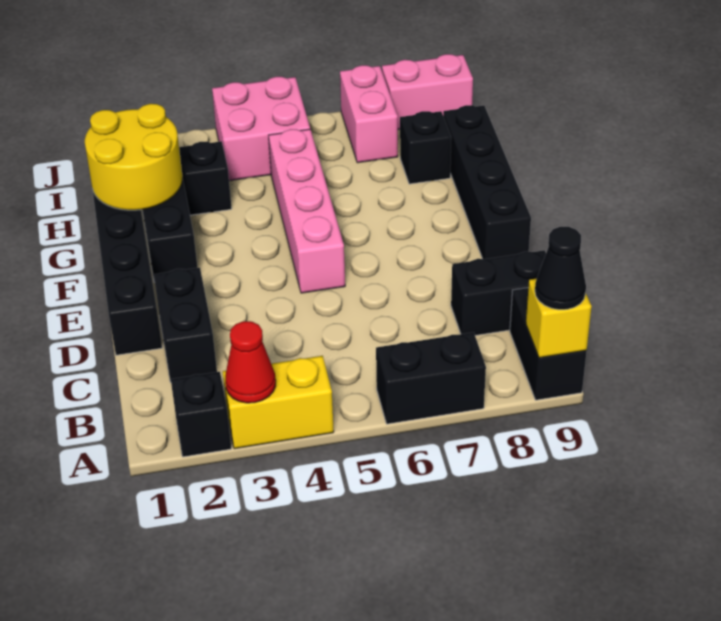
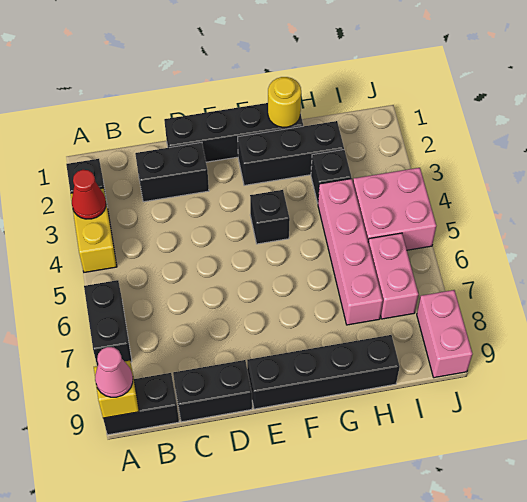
black 1x1 cone [535,227,586,310] -> pink 1x1 cone [95,347,133,397]
black 1x2 brick [451,250,546,335] -> black 1x2 brick turned to [173,360,252,422]
pink 1x4 brick [269,129,345,293] -> pink 1x4 brick turned to [318,179,383,325]
yellow 2x2 round brick [85,104,182,210] -> yellow 1x1 round brick [268,77,301,127]
black 1x1 brick [400,111,451,184] -> black 1x1 brick moved to [250,190,290,244]
pink 1x2 brick [340,65,398,163] -> pink 1x2 brick turned to [368,233,418,319]

